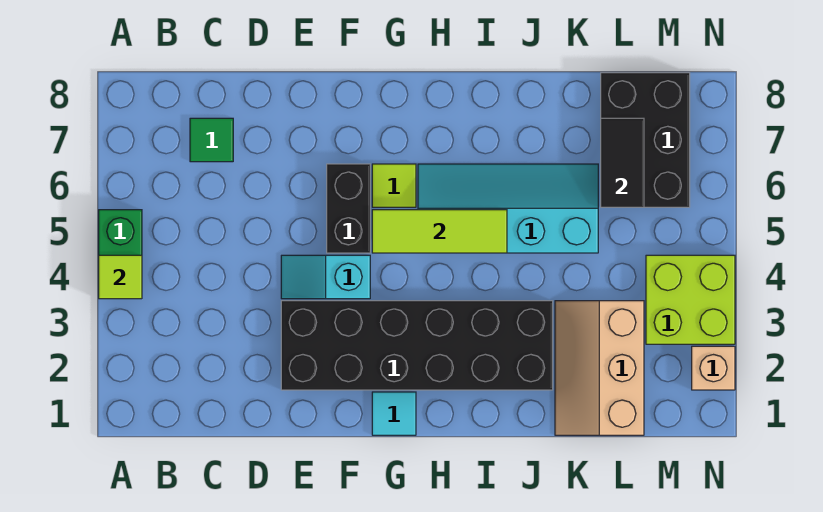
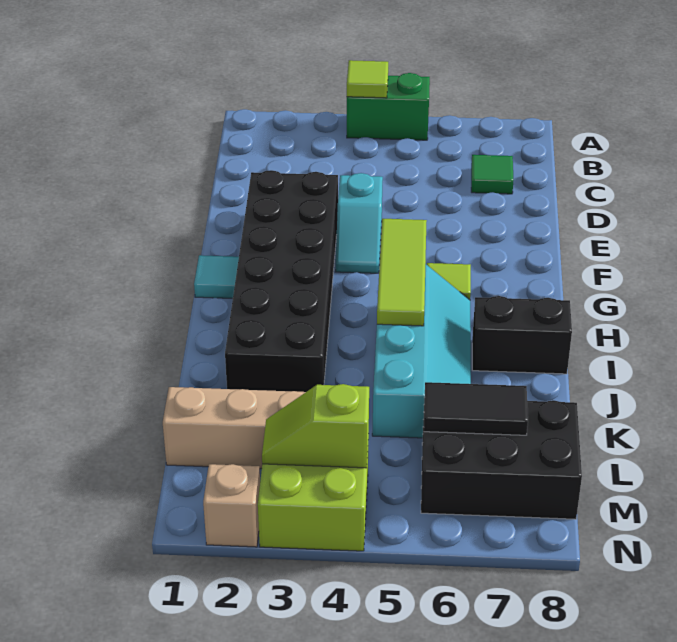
cyan 1x2 slope [281,255,370,299] -> cyan 1x2 slope turned to [336,173,383,273]
black 1x2 brick [327,164,370,253] -> black 1x2 brick moved to [472,296,572,374]
none -> lime 1x2 slope [262,384,369,468]

